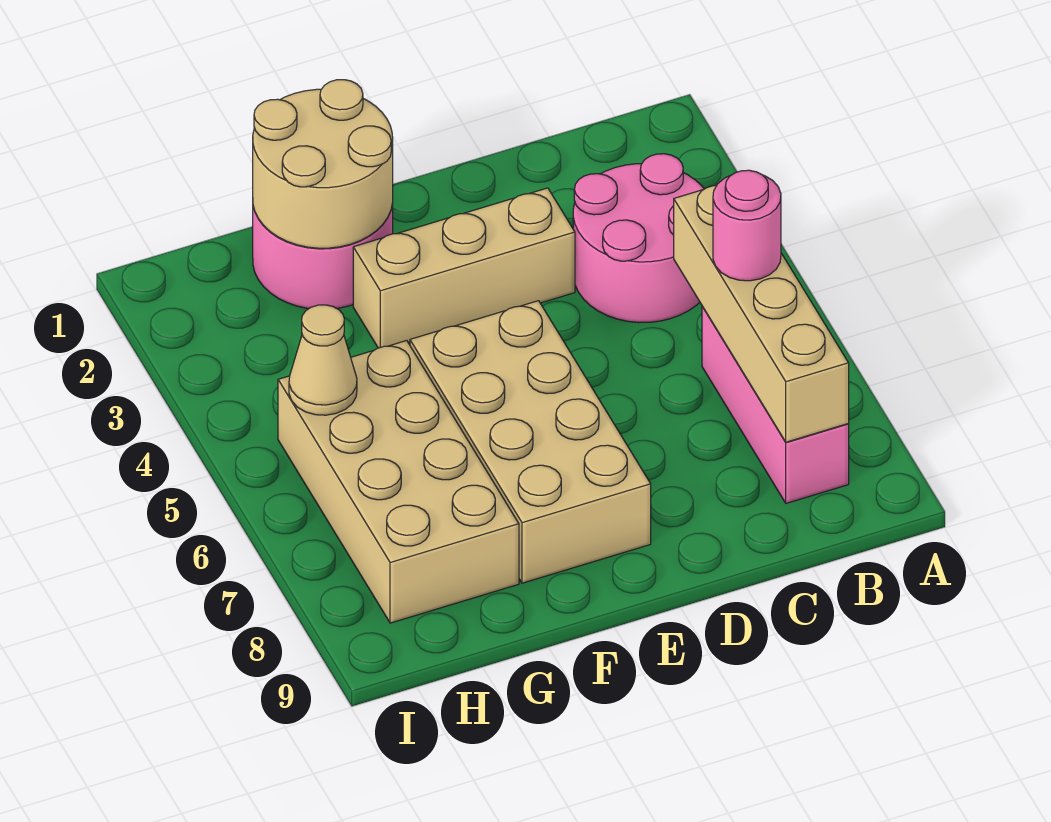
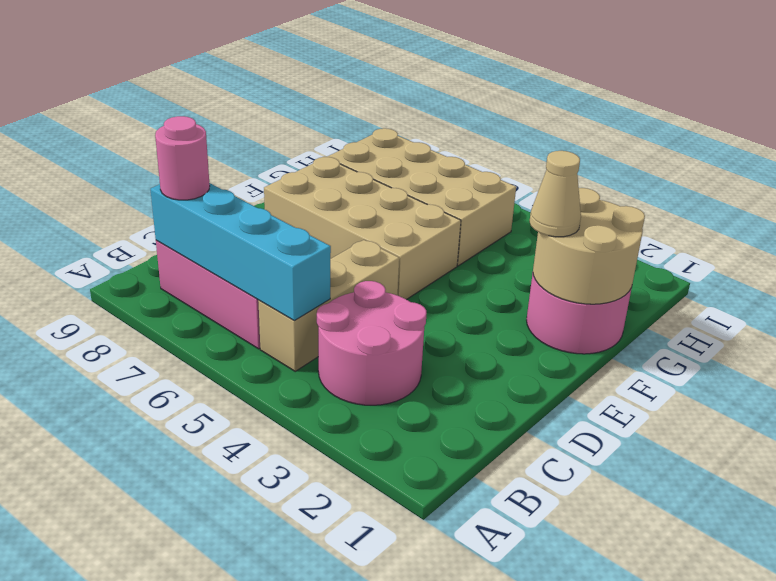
tan 1x4 brick [674,185,849,442] -> cyan 1x4 brick [151,183,331,321]
pink 1x1 round brick [713,170,781,281] -> pink 1x1 round brick moved to [155,116,210,200]
tan 1x3 brick [353,188,575,348] -> tan 1x3 brick moved to [258,240,399,371]
tan 1x1 cone [289,305,357,415] -> tan 1x1 cone moved to [529,151,581,237]

